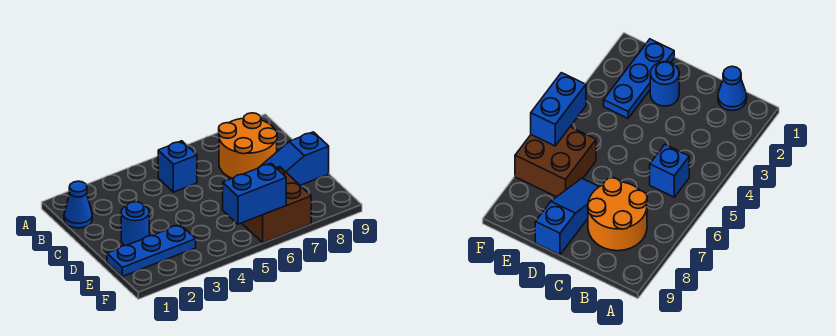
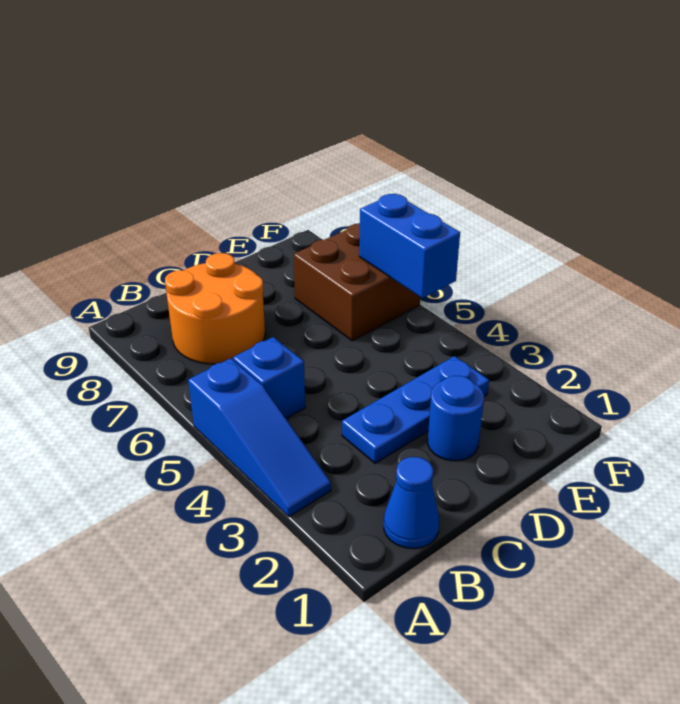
blue 1x3 slope [261,132,329,185] -> blue 1x3 slope moved to [188,358,331,517]
blue 1x3 plate [107,224,196,276] -> blue 1x3 plate turned to [342,356,489,463]

